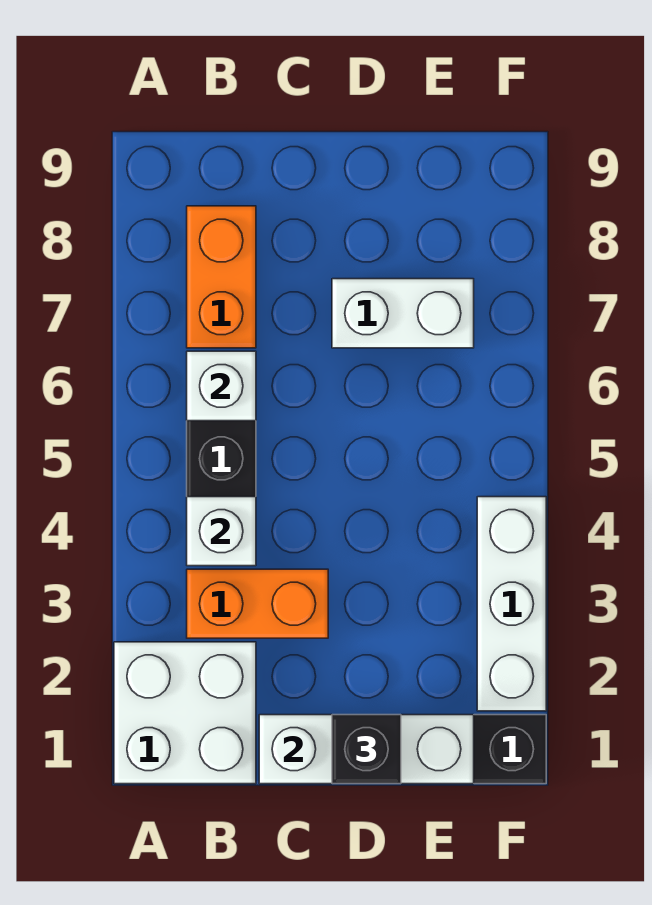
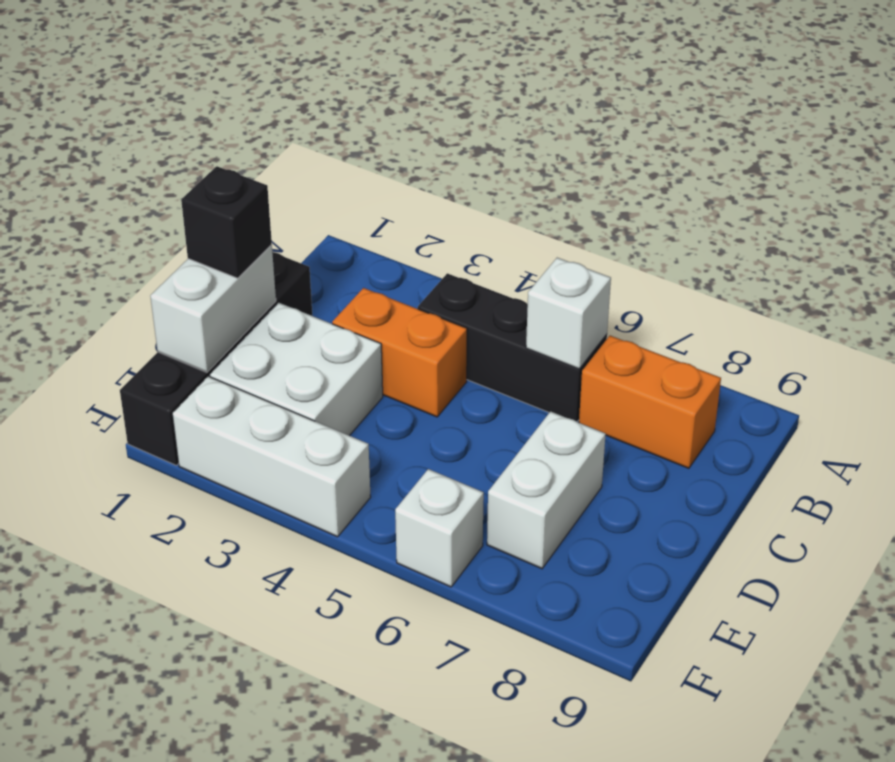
white 2x2 brick [114,642,256,784] -> white 2x2 brick moved to [210,303,383,436]
orange 1x2 brick [187,569,328,638] -> orange 1x2 brick turned to [332,288,467,417]
white 1x1 brick [187,497,256,566] -> white 1x1 brick moved to [395,469,484,587]
white 1x3 brick [259,715,474,784] -> white 1x2 brick [150,245,276,372]

